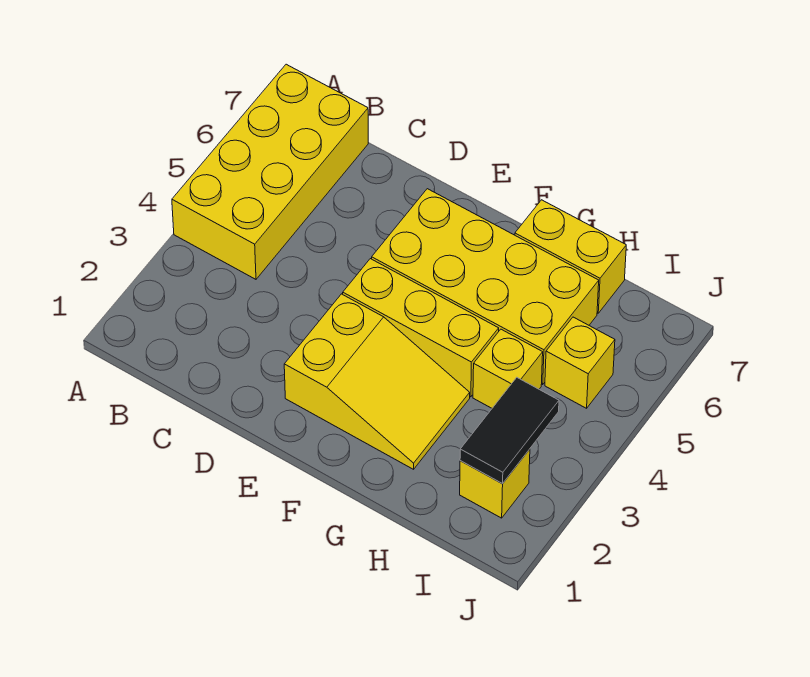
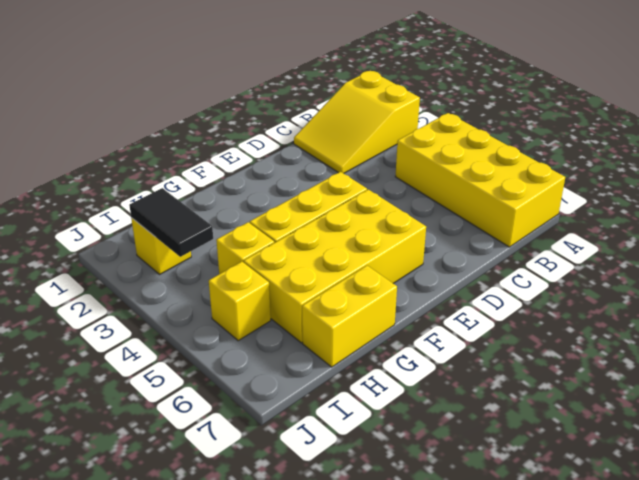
yellow 2x3 slope [284,294,470,469] -> yellow 2x3 slope moved to [294,71,420,173]

